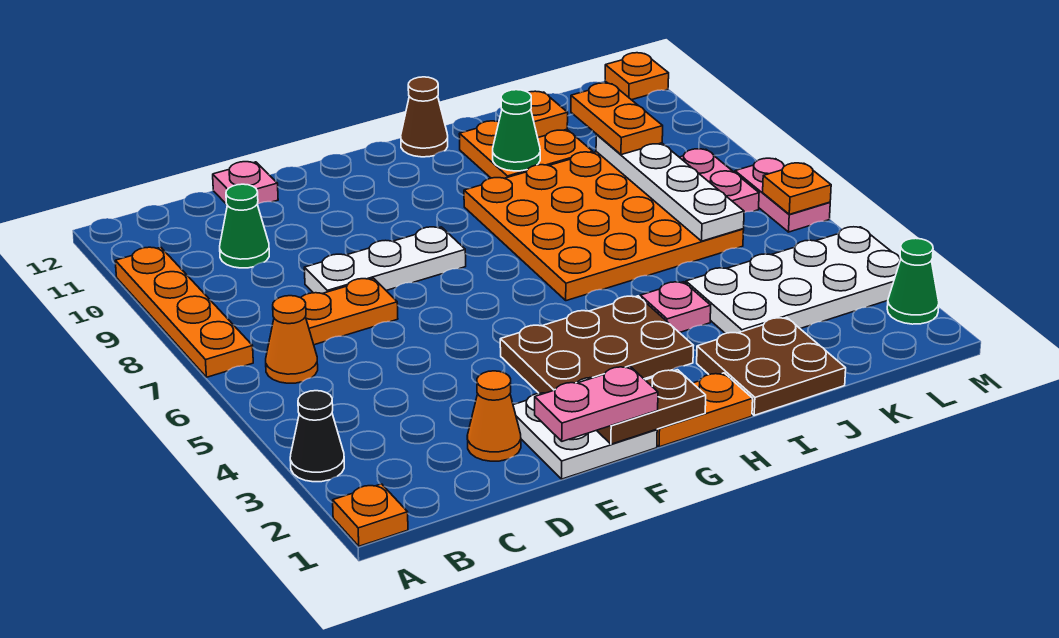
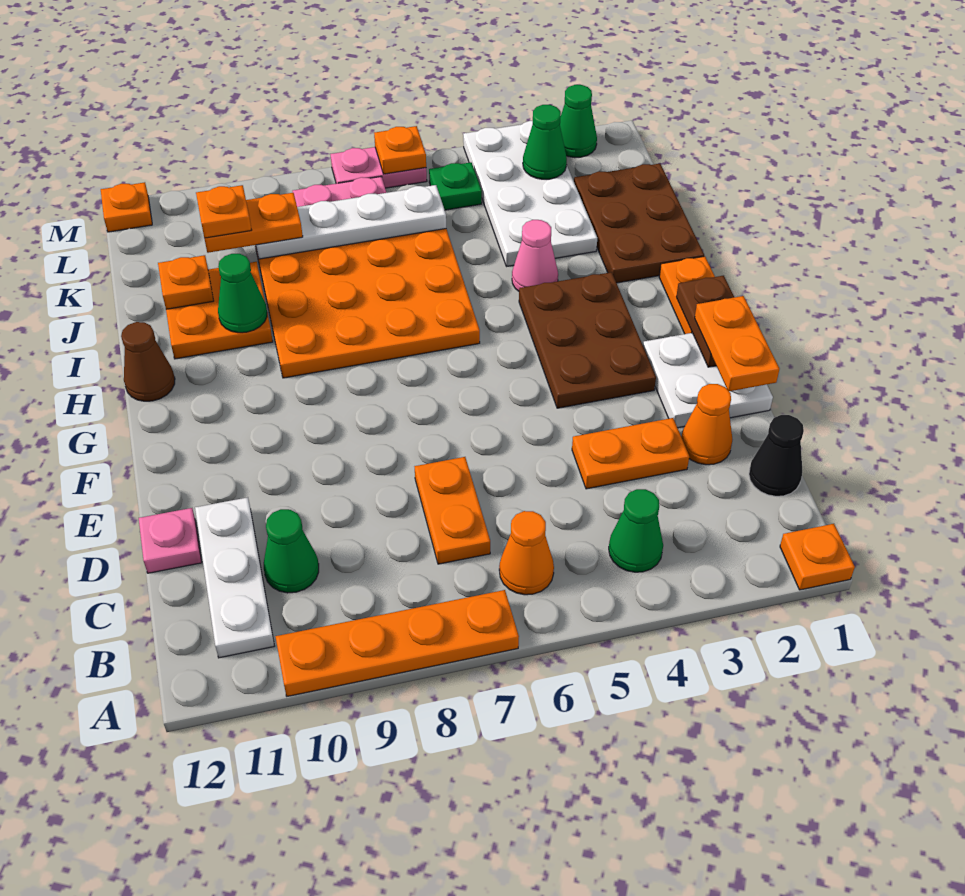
black 1x1 cone [290,391,344,482] -> black 1x1 cone moved to [749,415,804,496]
none -> green 1x1 cone [609,489,663,572]
none -> orange 1x2 plate [572,418,689,489]
white 1x3 plate [304,227,466,294] -> white 1x3 plate moved to [195,497,274,658]
pink 1x2 plate [535,366,658,441] -> orange 1x2 plate [695,296,780,391]
brown 2x2 plate [697,317,846,415] -> brown 2x3 plate [574,164,704,283]
pink 1x1 plate [640,282,711,333] -> pink 1x1 cone [512,220,558,291]
none -> orange 1x1 plate [196,185,251,238]
none -> green 1x1 cone [523,105,567,179]
none -> green 1x1 plate [429,162,482,210]

